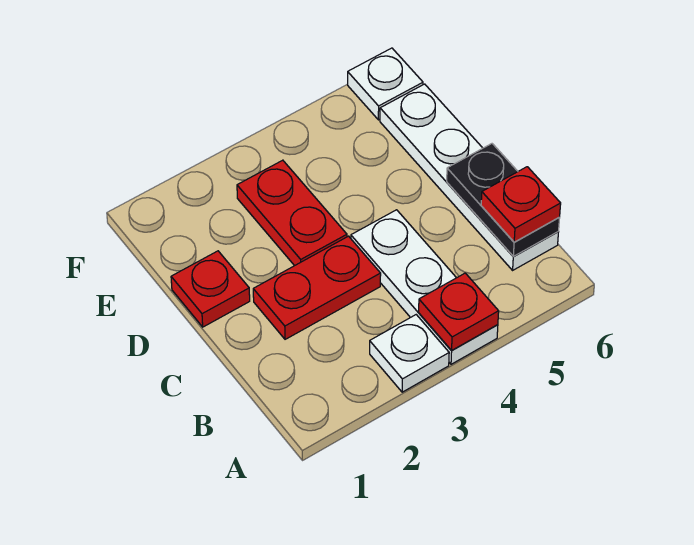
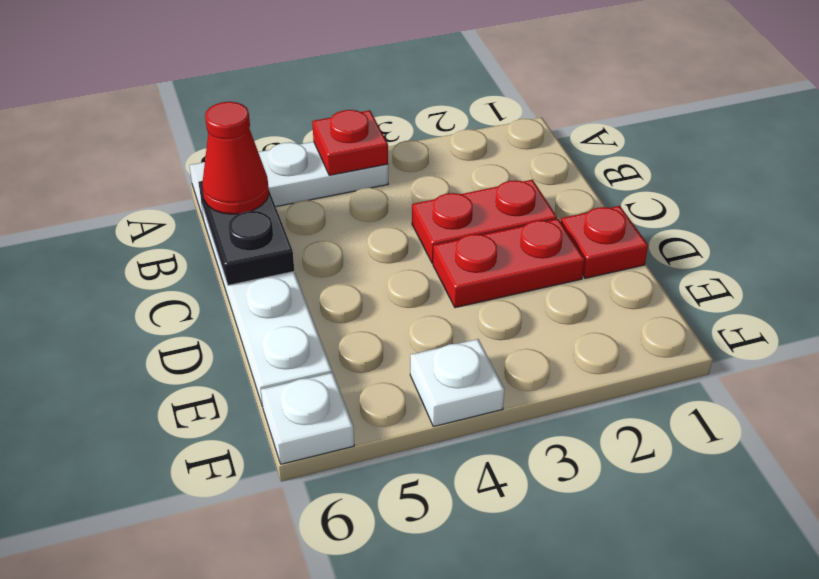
white 1x1 plate [370,315,449,392] -> white 1x1 plate moved to [410,339,504,427]
white 1x3 plate [351,210,498,364] -> white 1x3 plate turned to [189,142,388,220]
red 1x1 plate [481,167,561,242] -> red 1x1 cone [202,102,269,214]
red 1x2 plate [237,160,347,266] -> red 1x2 plate turned to [433,219,585,308]

